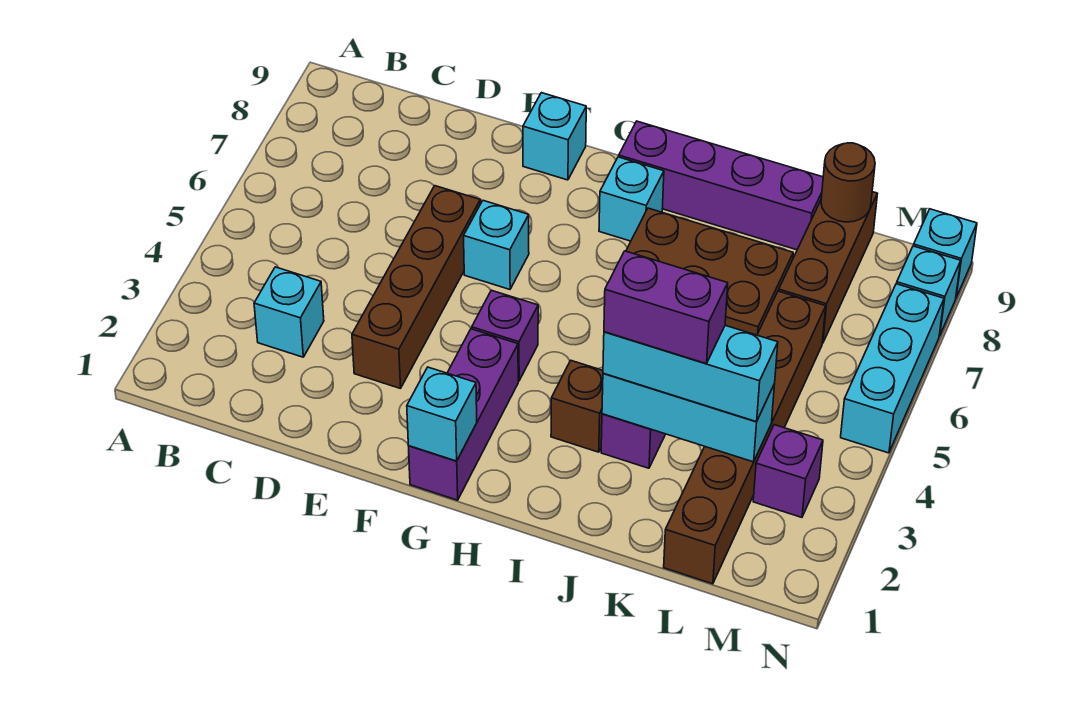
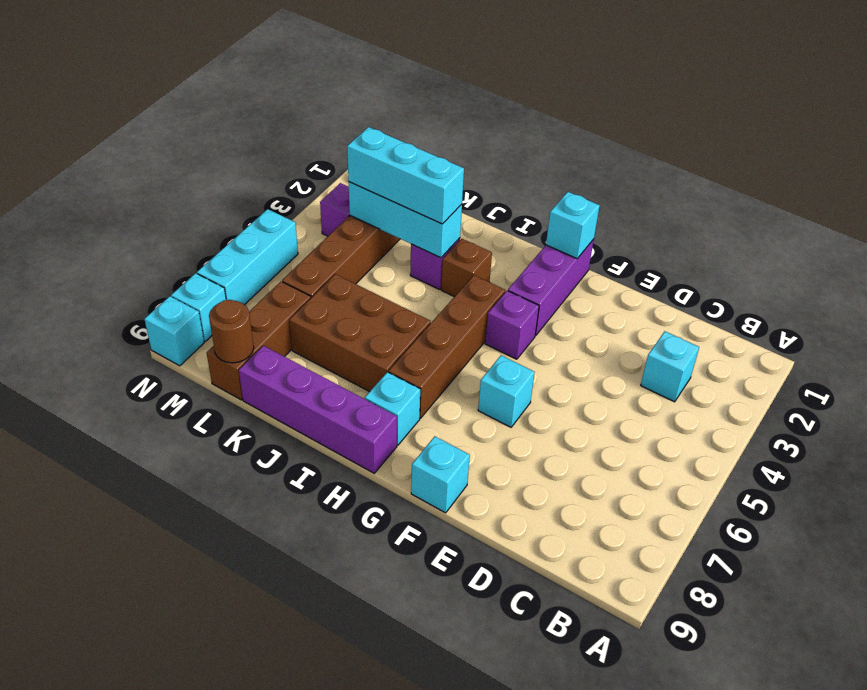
brown 1x4 brick [352,186,480,389] -> brown 1x4 brick moved to [389,275,505,418]
purple 1x2 brick [604,251,728,364] -> none

